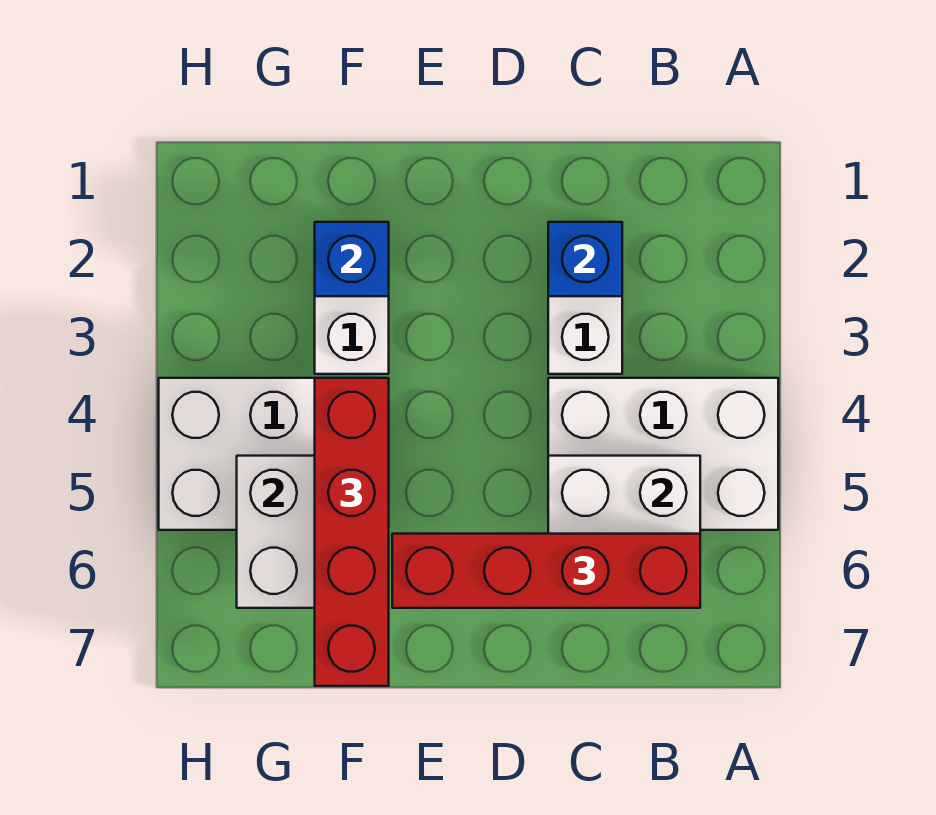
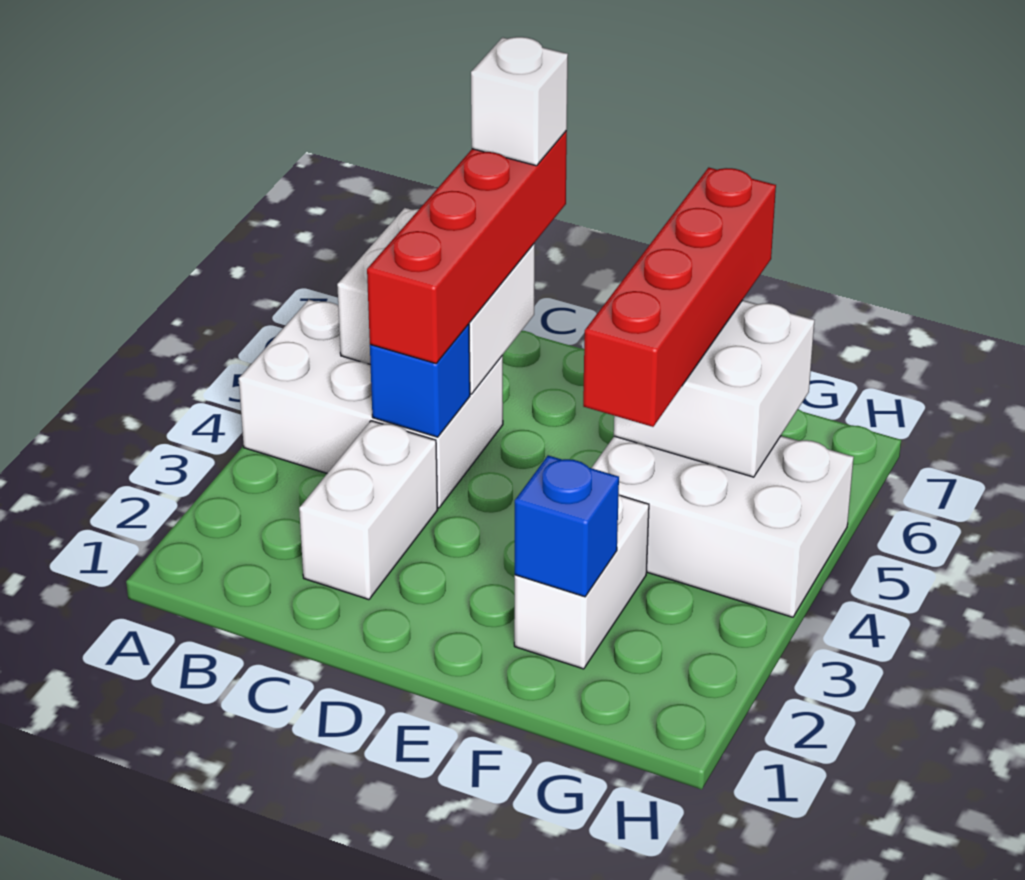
red 1x4 brick [392,534,700,608] -> red 1x4 brick turned to [367,131,567,364]
blue 1x1 brick [548,222,622,296] -> blue 1x1 brick moved to [370,324,470,437]
none -> white 1x1 brick [471,37,568,166]

